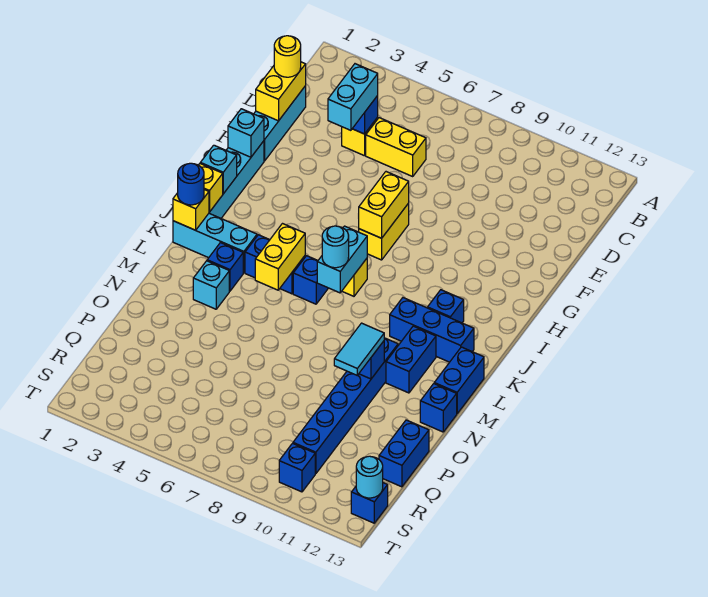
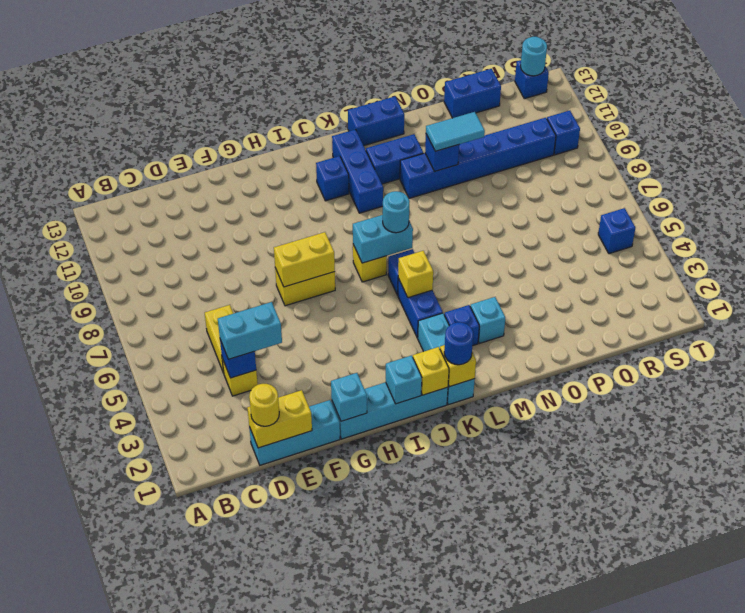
yellow 1x2 brick [255,224,305,290] -> yellow 1x1 brick [398,251,433,298]
blue 1x1 brick [420,384,457,432] -> blue 1x1 brick moved to [598,208,635,254]

